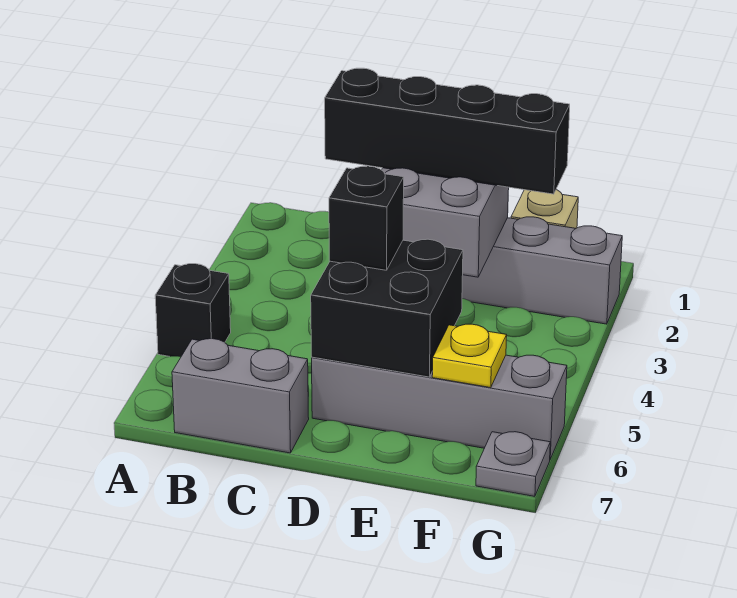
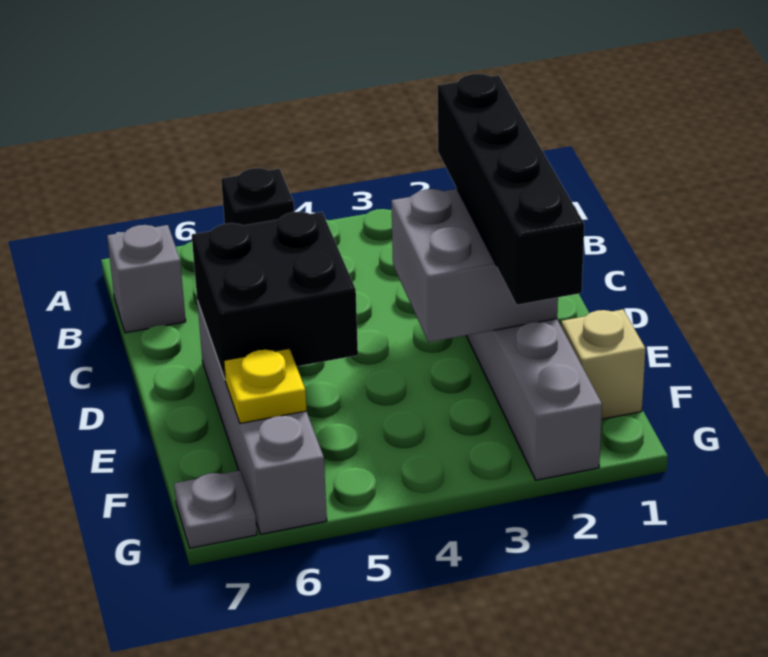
grey 1x2 brick [172,339,309,453] -> grey 1x1 brick [107,225,186,333]
black 1x1 brick [329,166,404,270] -> none

